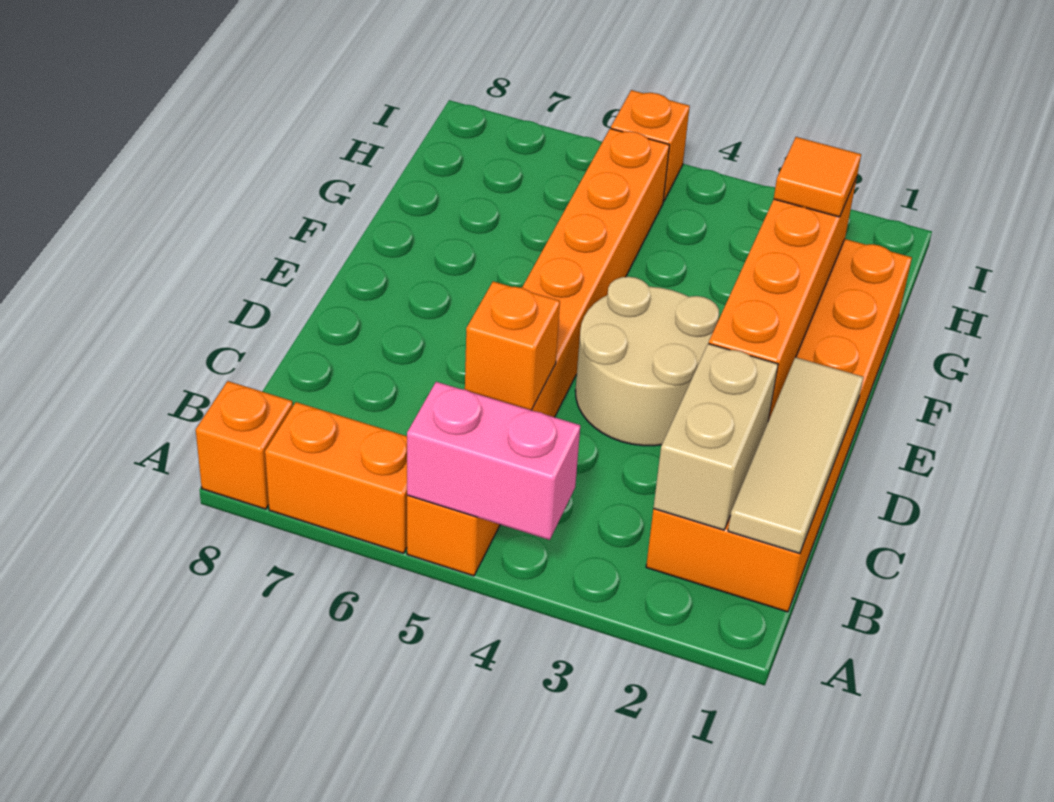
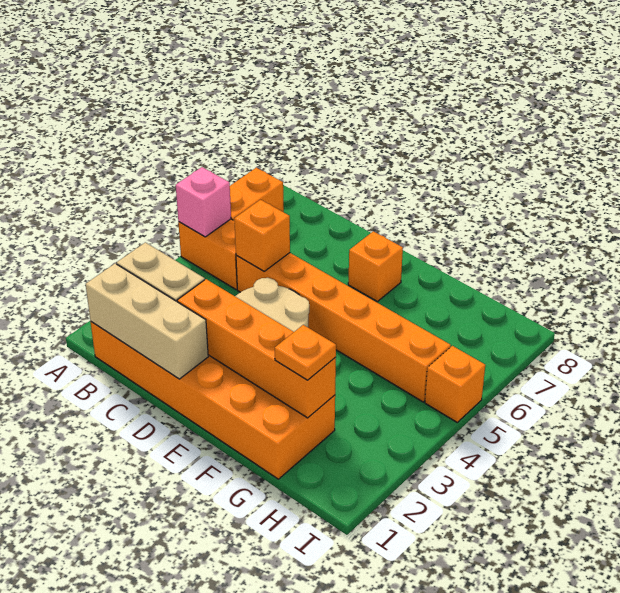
pink 1x2 brick [407,382,580,540] -> pink 1x1 brick [176,167,231,237]
orange 1x1 brick [196,381,293,509] -> orange 1x1 brick moved to [348,231,403,302]
tan 1x3 tile [728,357,863,553] -> tan 1x3 brick [86,264,208,379]
orange 1x1 tile [774,137,861,217] -> orange 1x1 plate [275,325,336,380]

